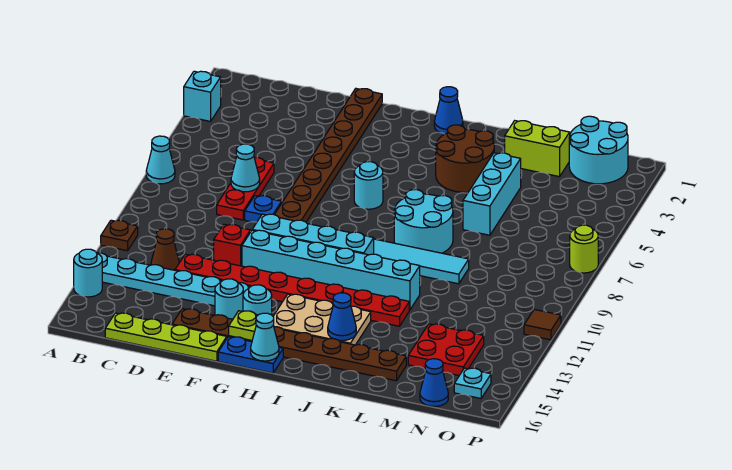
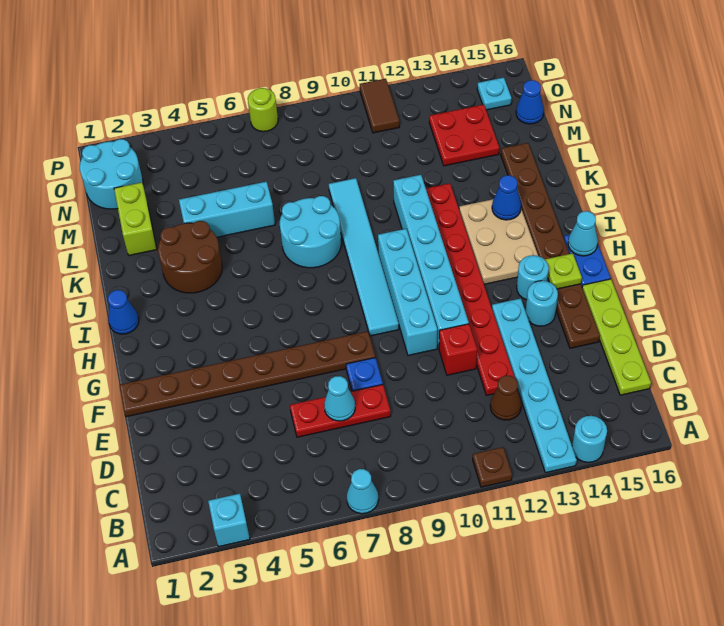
cyan 1x1 round brick [354,162,383,209] -> none
brown 1x1 tile [524,309,561,340] -> brown 1x2 tile [360,79,399,133]

